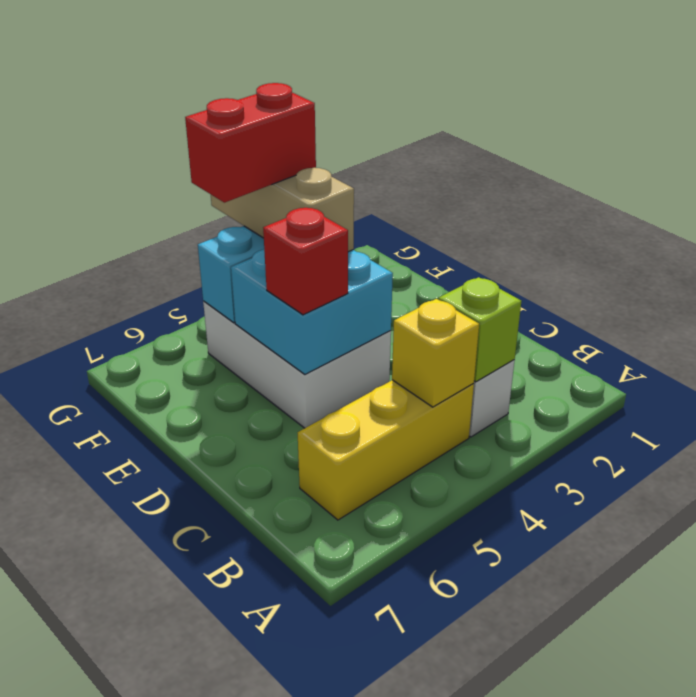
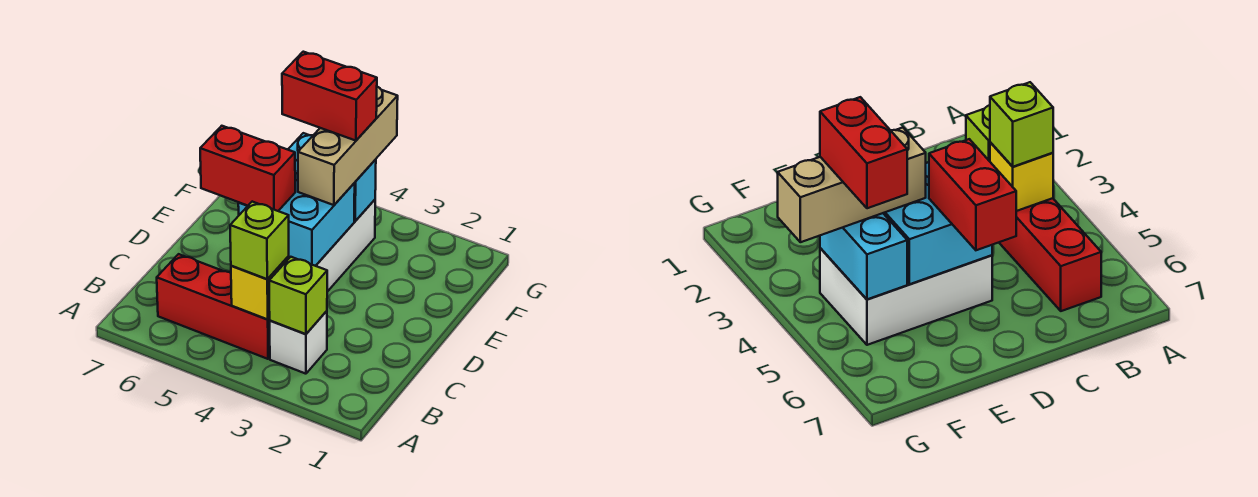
yellow 1x3 brick [298,380,474,520] -> red 1x3 brick [157,254,270,359]
none -> lime 1x1 brick [230,202,289,279]
red 1x1 brick [263,208,348,315] -> red 1x2 brick [200,126,295,211]

